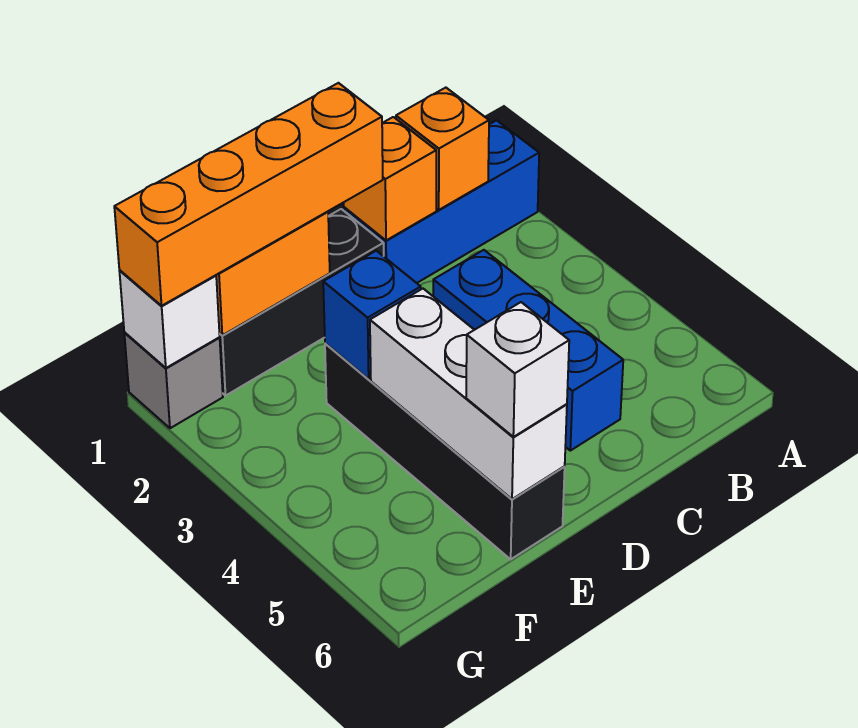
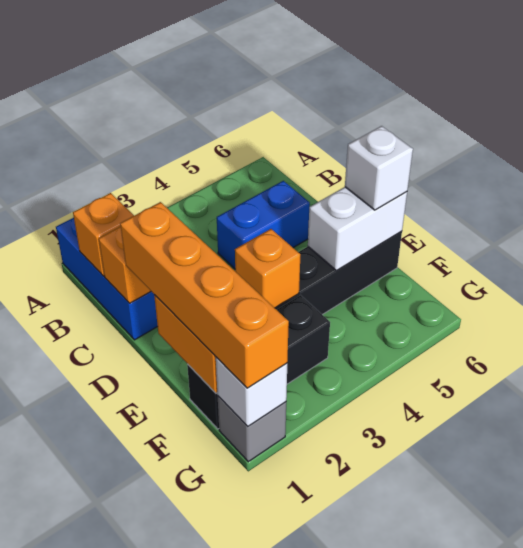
blue 1x3 brick [433,250,623,451] -> blue 1x2 brick [217,181,310,269]
black 1x3 brick [219,209,384,395] -> black 1x3 brick turned to [187,295,330,429]
blue 1x1 brick [323,251,421,379] -> orange 1x1 brick [235,229,300,308]
white 1x3 brick [370,289,567,499] -> white 1x2 brick [308,187,407,271]

